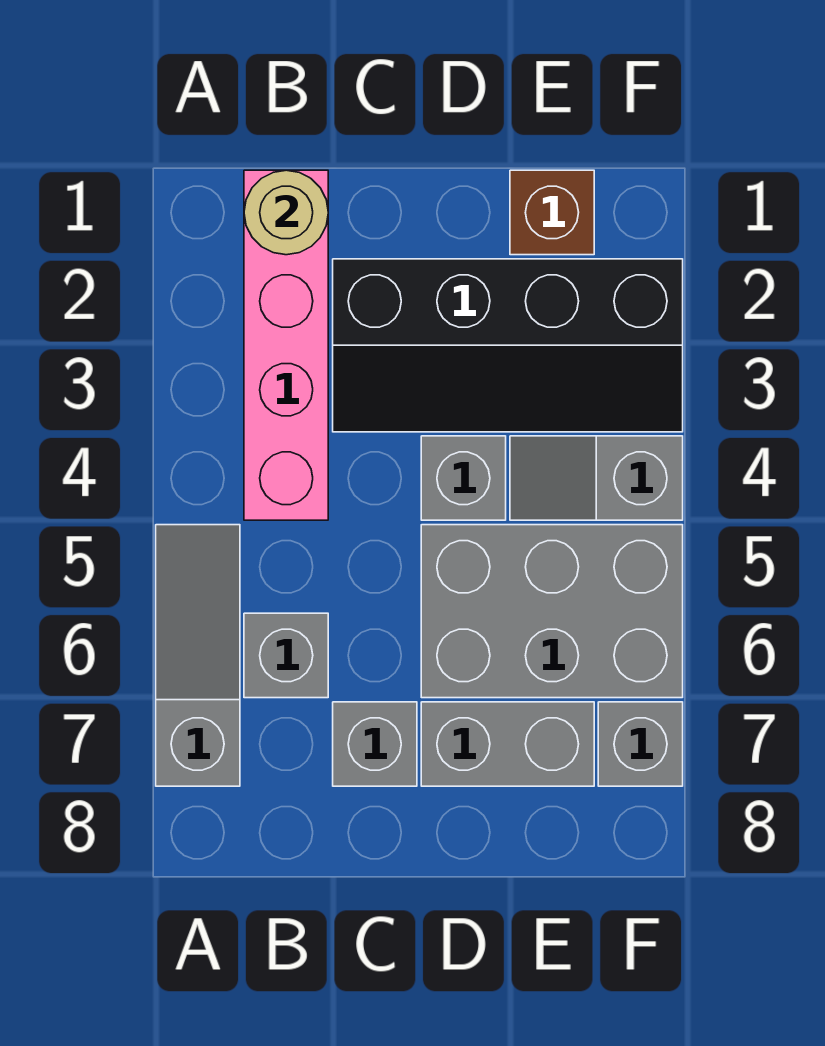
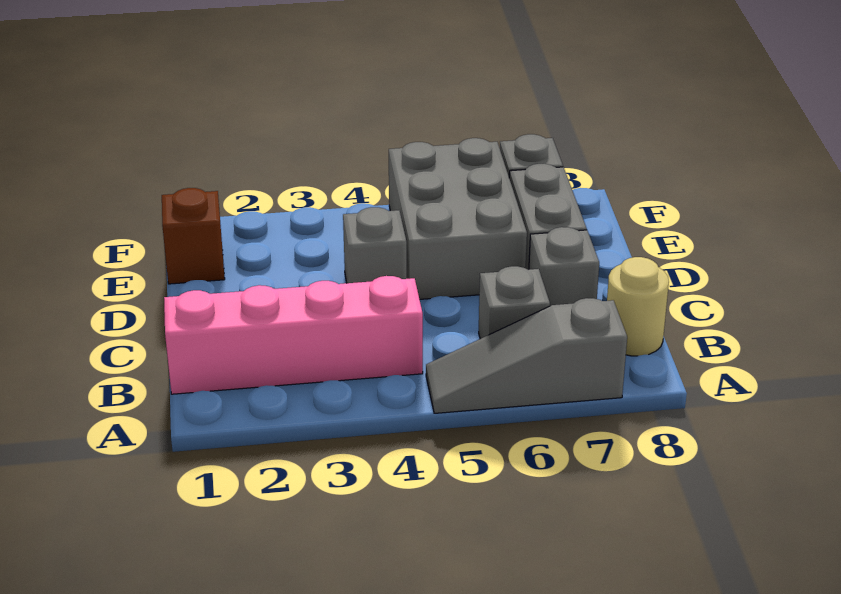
tan 1x1 round brick [244,170,328,255] -> tan 1x1 round brick moved to [607,257,669,356]
black 2x4 slope [333,259,683,432] -> none
grey 1x2 slope [510,436,683,520] -> none

